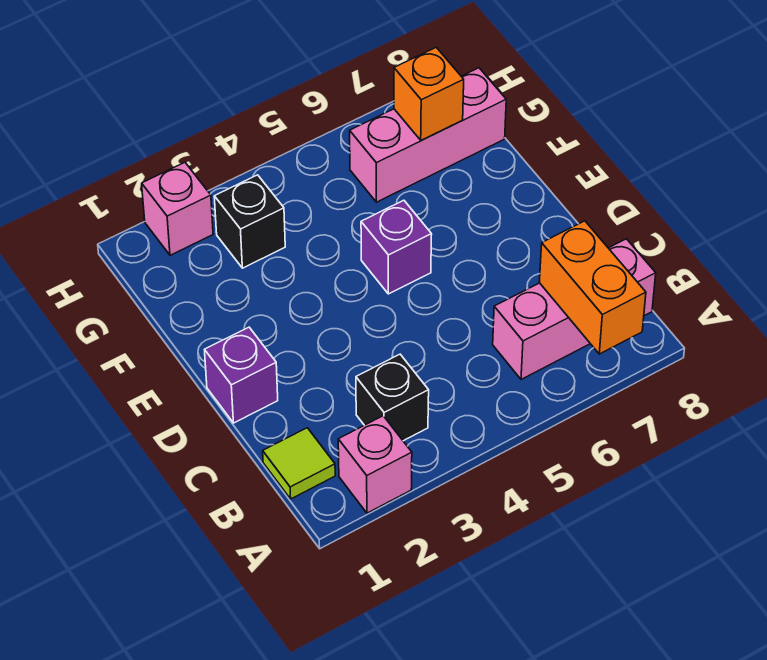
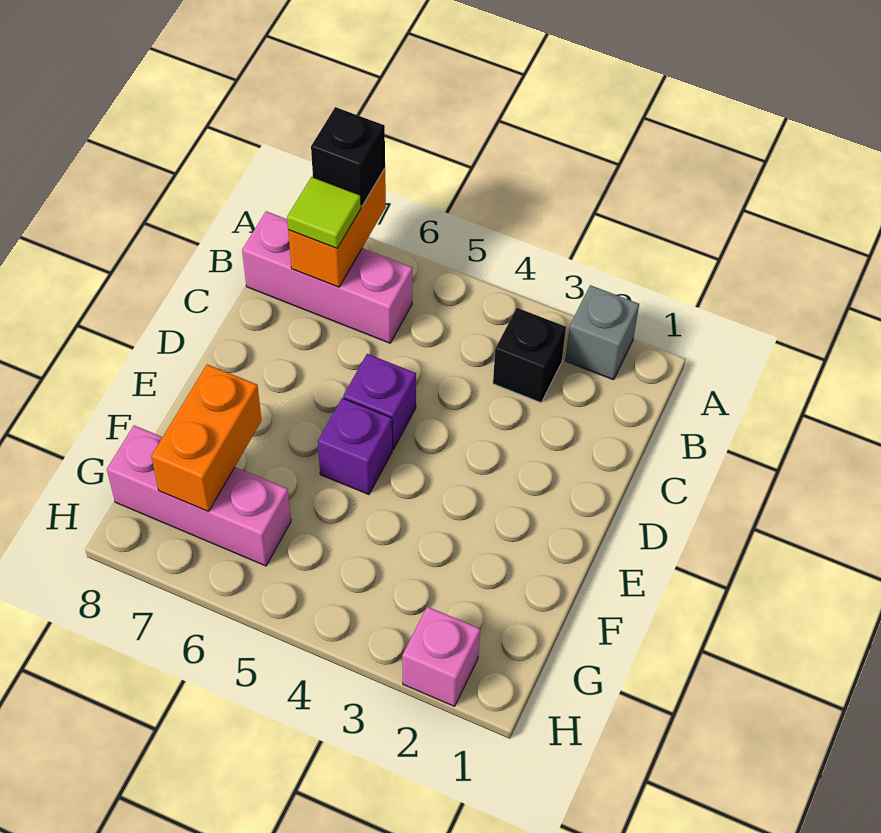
pink 1x1 brick [338,416,412,513] -> grey 1x1 brick [565,285,639,380]
lime 1x1 tile [263,428,335,499] -> lime 1x1 tile moved to [287,177,361,248]
purple 1x1 brick [205,327,278,423] -> purple 1x1 brick moved to [343,354,416,449]
black 1x1 brick [214,175,285,268] -> black 1x1 brick moved to [311,107,385,206]
orange 1x1 brick [394,47,464,140] -> orange 1x2 brick [151,364,262,512]

